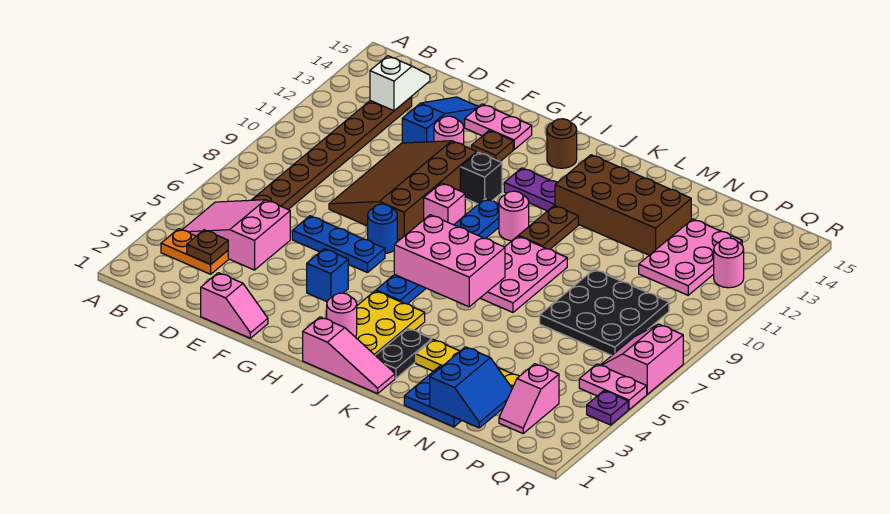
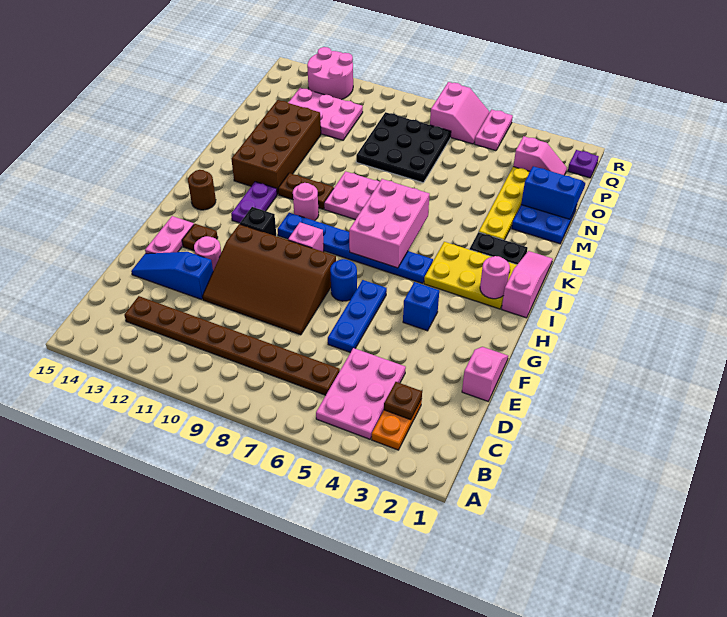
pink 2x3 slope [182,200,290,270] -> pink 2x3 plate [316,348,406,439]
white 1x2 slope [370,56,430,111] -> none
pink 2x2 slope [600,324,683,394] -> pink 2x2 slope turned to [430,82,490,144]
pink 1x1 round brick [714,238,744,288] -> pink 2x2 round brick [307,47,353,100]
purple 1x1 plate [587,391,628,425] -> purple 1x1 plate moved to [568,150,599,178]

